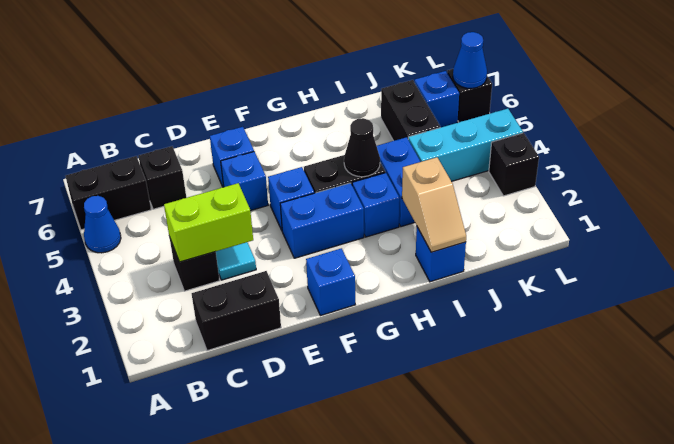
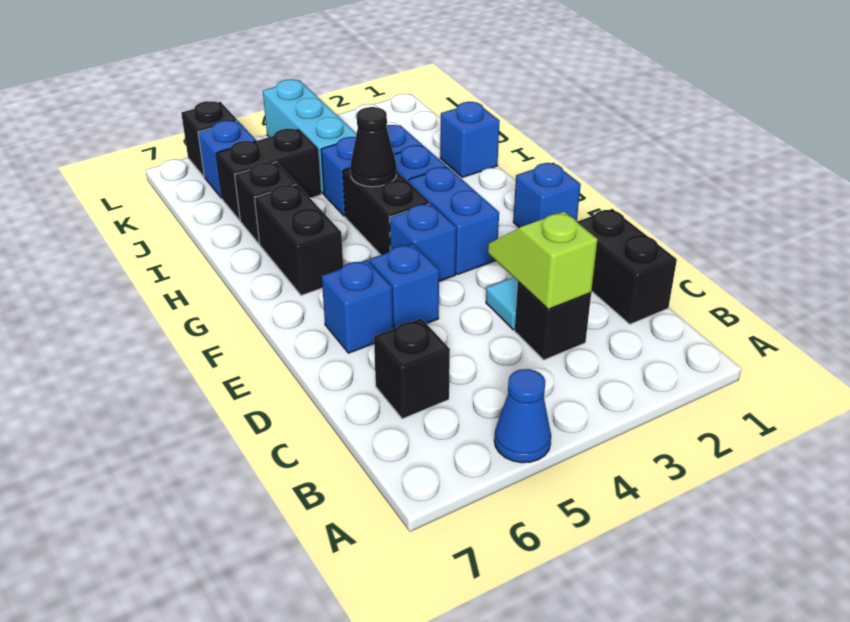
black 1x2 brick [66,156,151,230] -> black 1x2 brick moved to [255,184,343,295]
lime 1x2 brick [164,183,253,262] -> lime 1x2 slope [488,212,598,309]
tan 1x2 slope [402,157,466,252] -> none
black 1x1 brick [489,133,539,196] -> black 1x1 brick moved to [235,162,296,244]
blue 1x1 cone [453,32,487,88] -> none

